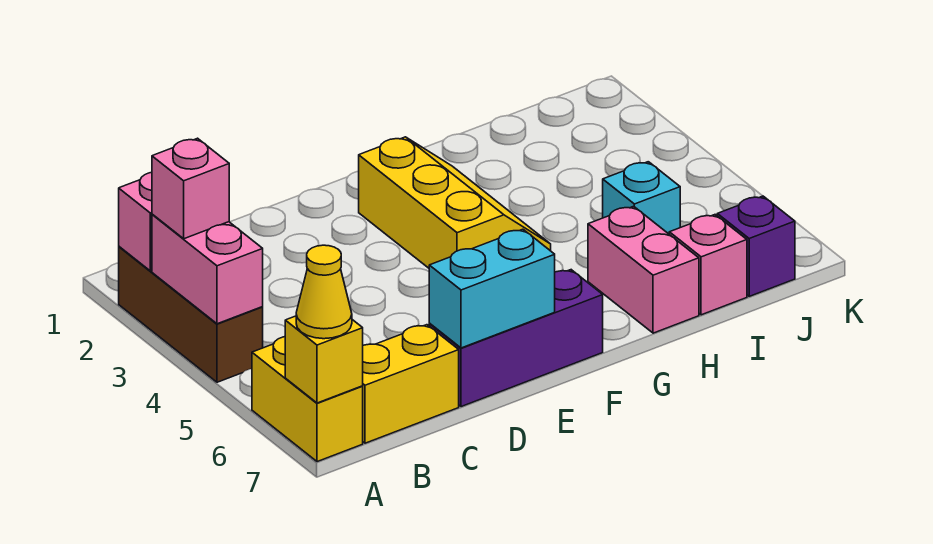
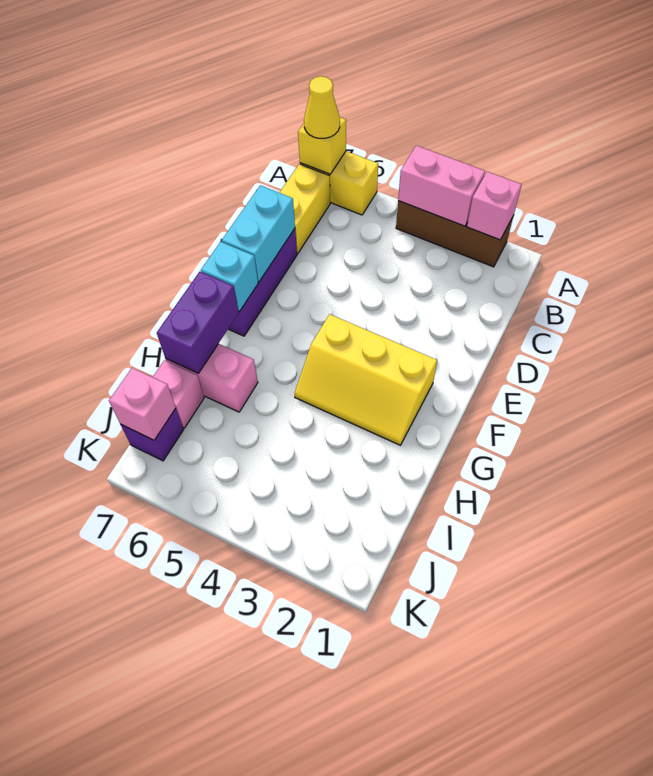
pink 1x1 brick [152,138,229,239] -> pink 1x1 brick moved to [109,368,176,440]
none -> purple 1x2 brick [157,272,239,373]
cyan 1x1 brick [603,162,680,234] -> cyan 1x1 brick moved to [201,242,258,311]

